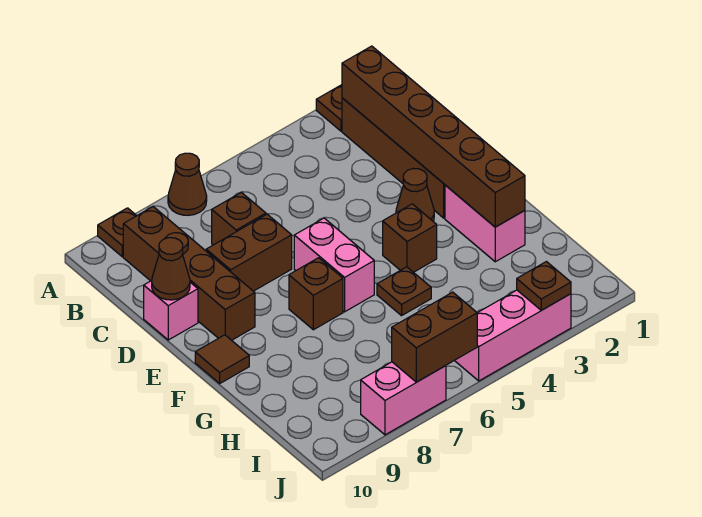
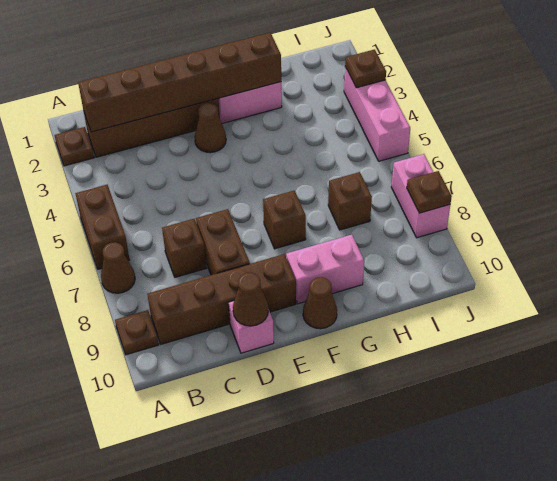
pink 1x2 brick [294,218,374,312] -> pink 1x2 brick moved to [286,234,364,304]
brown 1x1 brick [383,204,437,272] -> brown 1x1 brick moved to [328,172,372,230]
brown 1x1 tile [195,335,249,383] -> brown 1x1 cone [303,277,337,329]
brown 1x1 plate [377,267,431,316] -> brown 1x1 plate moved to [407,171,452,213]
brown 1x2 brick [392,292,477,382] -> brown 1x2 brick moved to [75,185,130,269]

